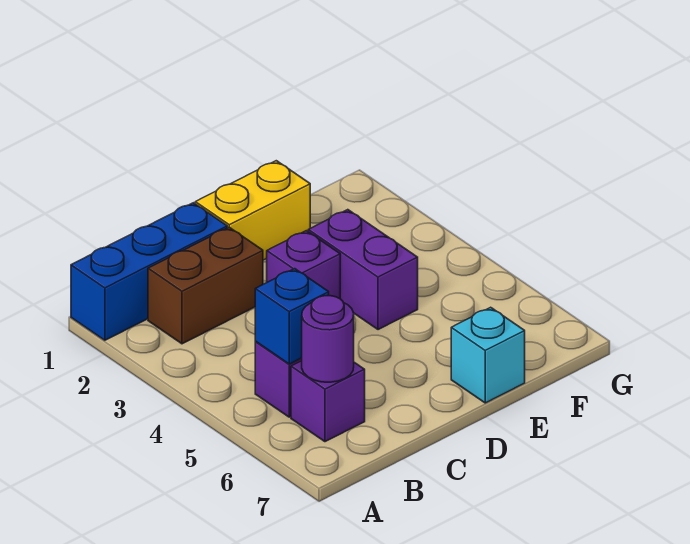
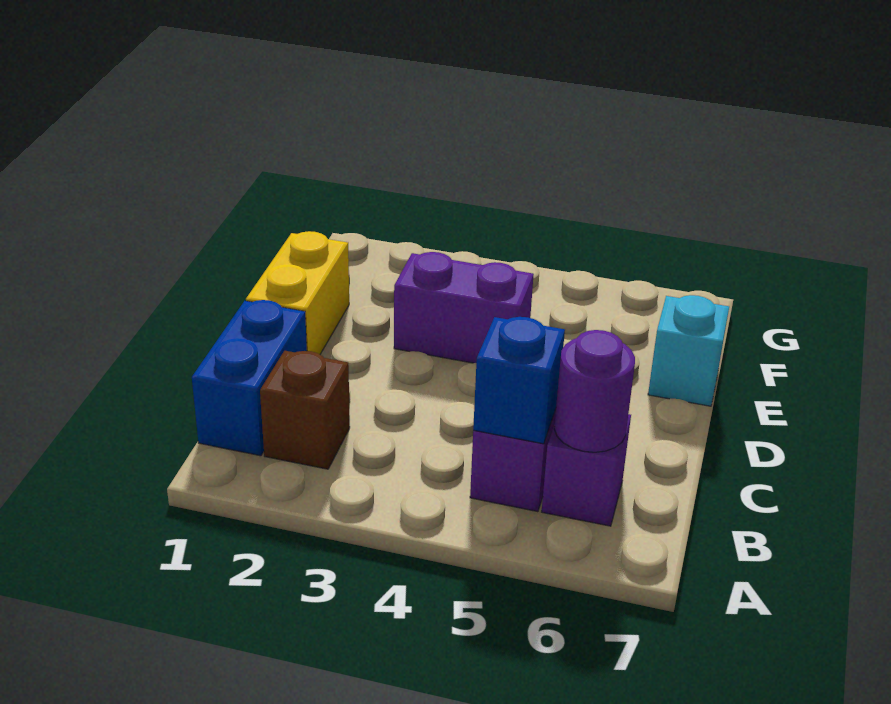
blue 1x3 brick [71,203,227,340] -> blue 1x2 brick [192,300,307,456]
brown 1x2 brick [148,227,263,344] -> brown 1x1 brick [260,351,350,469]
purple 1x1 brick [267,231,340,299] -> none

